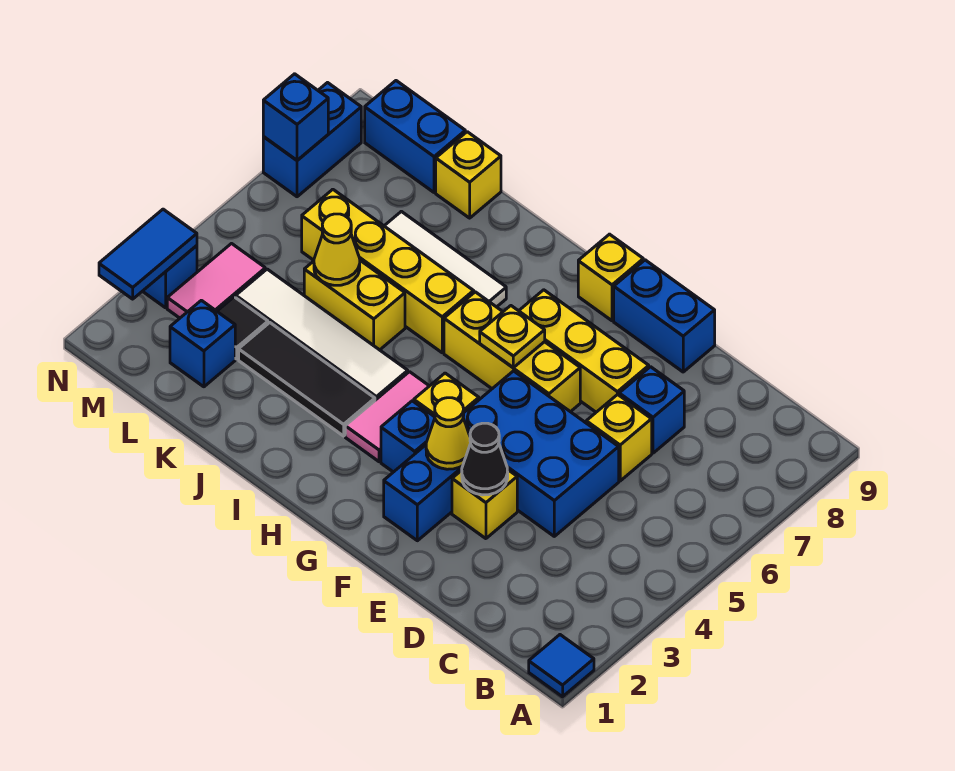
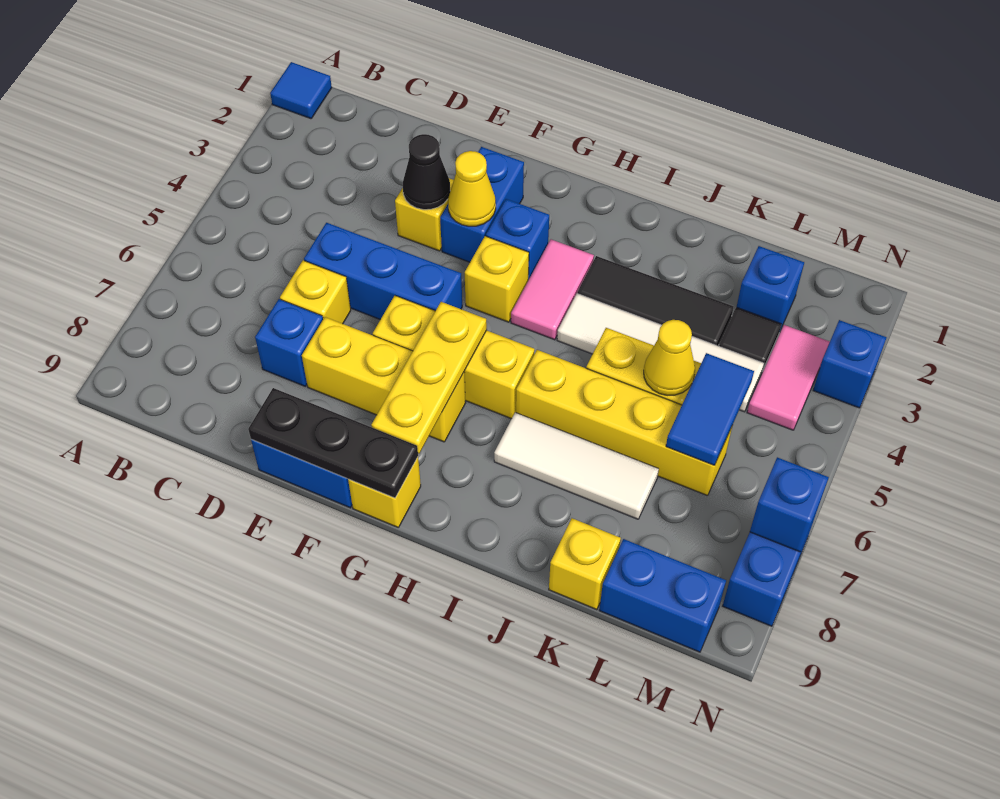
blue 2x3 brick [463,371,619,536] -> blue 1x3 brick [304,223,462,320]
none -> black 1x3 plate [248,388,418,498]
yellow 1x1 plate [480,306,545,368] -> yellow 1x3 plate [371,302,487,454]
blue 1x2 tile [99,209,197,299] -> blue 1x2 tile moved to [666,353,754,465]

